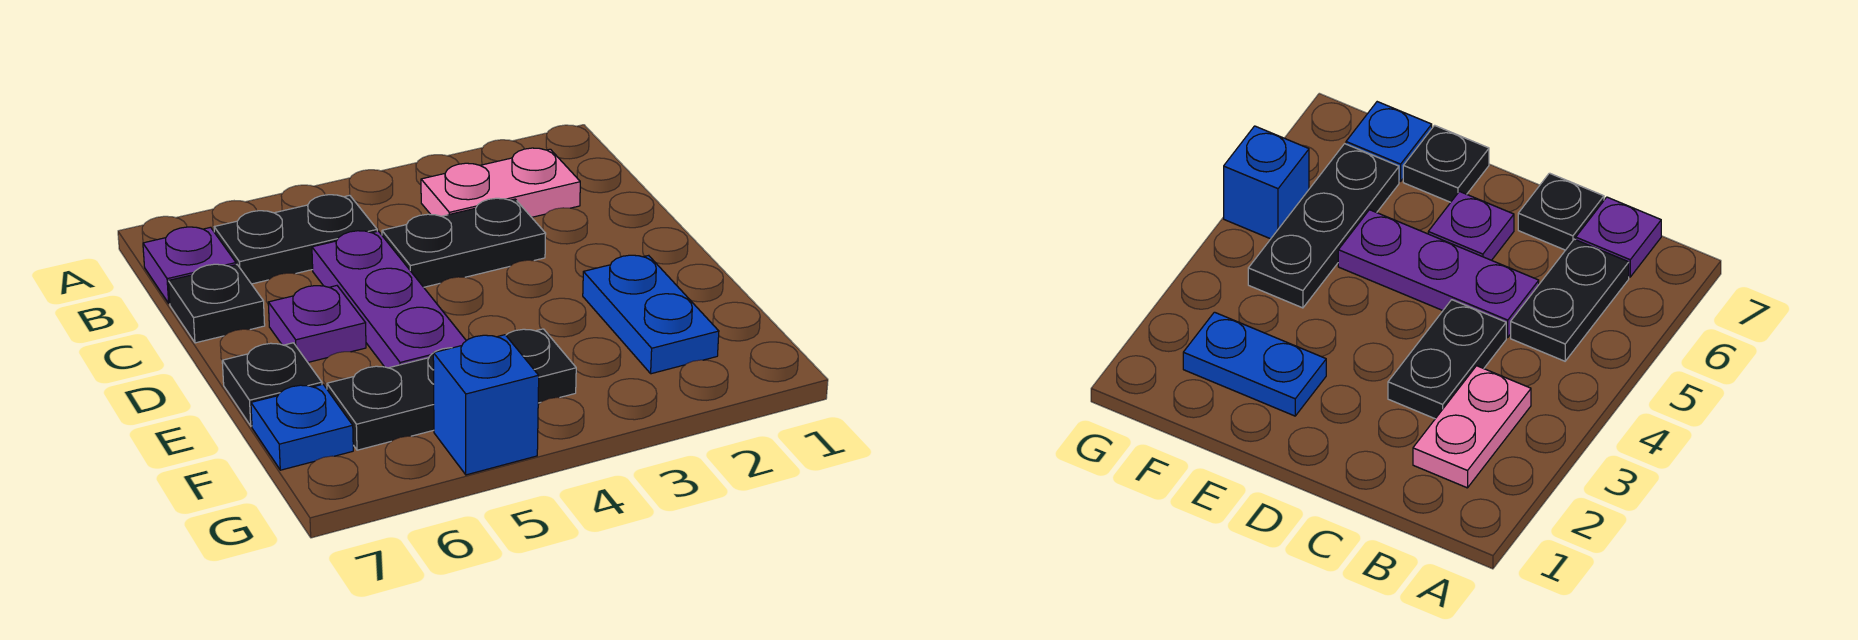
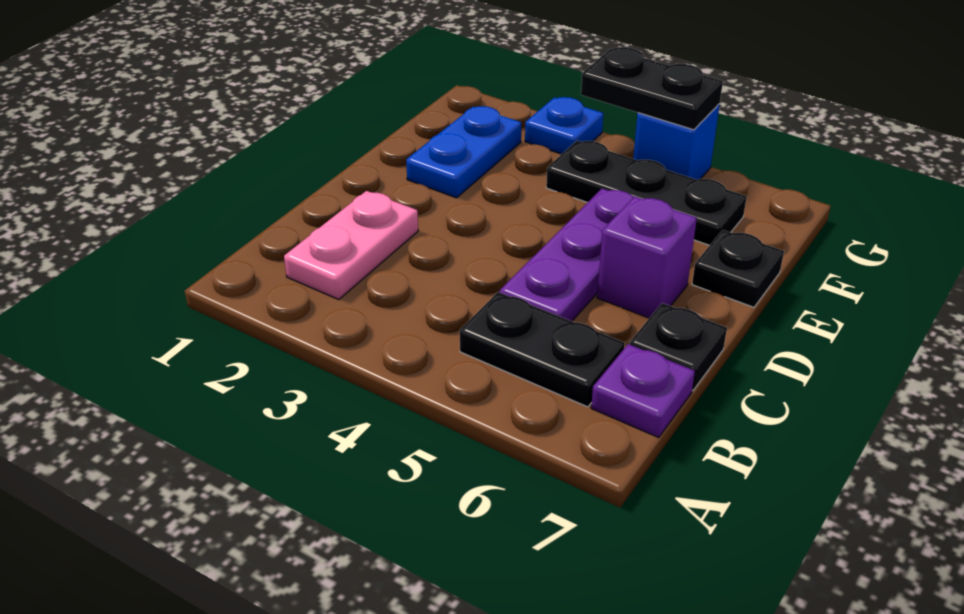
pink 1x2 plate [421,148,580,217] -> pink 1x2 plate turned to [284,191,418,300]
black 1x2 plate [382,198,546,287] -> black 1x2 plate moved to [581,47,723,130]
purple 1x1 plate [268,286,366,362] -> purple 1x1 brick [597,196,697,318]
blue 1x1 plate [251,384,353,470] -> blue 1x1 plate moved to [525,97,603,154]

